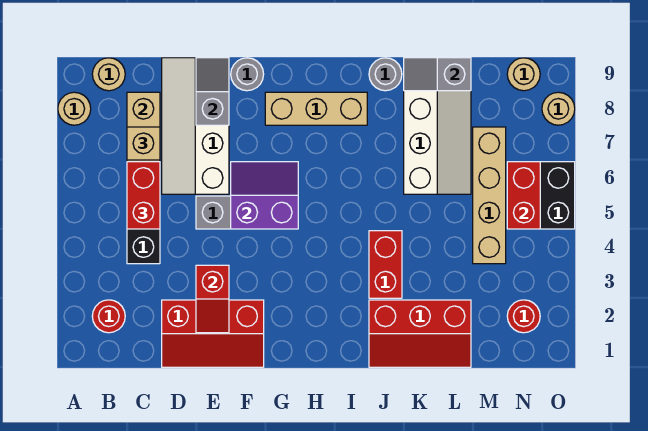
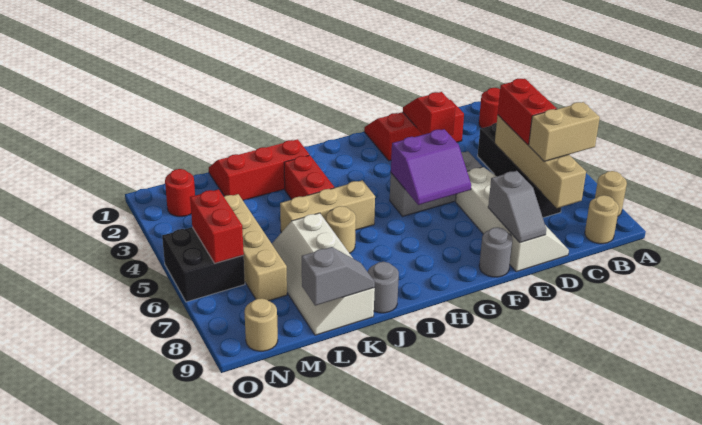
tan 1x1 brick [127,127,160,160] -> tan 1x2 brick [529,102,600,161]
tan 1x3 brick [265,92,367,125] -> tan 1x3 brick moved to [280,180,375,233]
tan 1x1 round brick [542,92,575,125] -> tan 1x1 round brick moved to [326,206,356,253]

